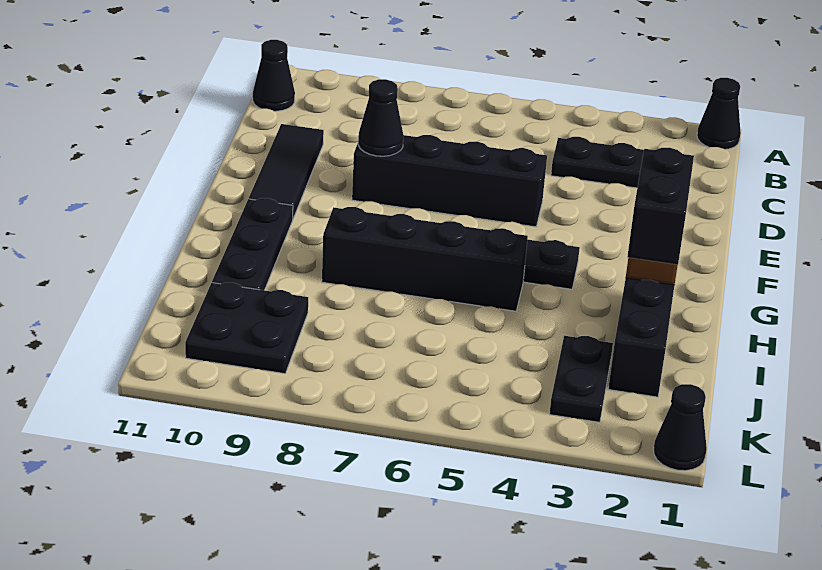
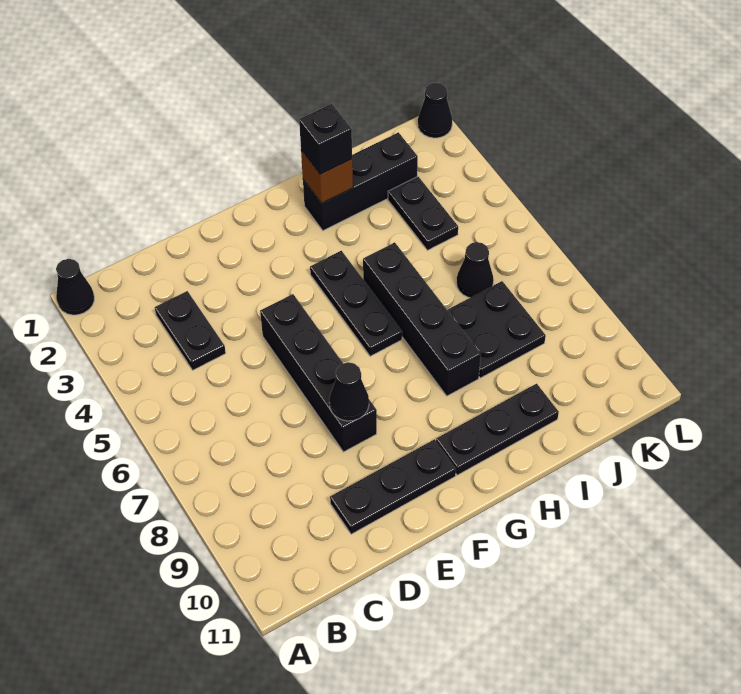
black 1x1 cone [253,40,295,111] -> black 1x1 cone moved to [456,242,494,298]
black 1x3 tile [249,124,324,218] -> black 1x3 plate [330,439,456,534]
black 1x2 brick [627,148,694,265] -> black 1x1 brick [299,104,352,174]
black 1x2 plate [549,336,613,422] -> black 1x2 plate turned to [388,176,458,250]
black 2x2 plate [185,283,308,374] -> black 2x2 plate moved to [448,281,546,378]

